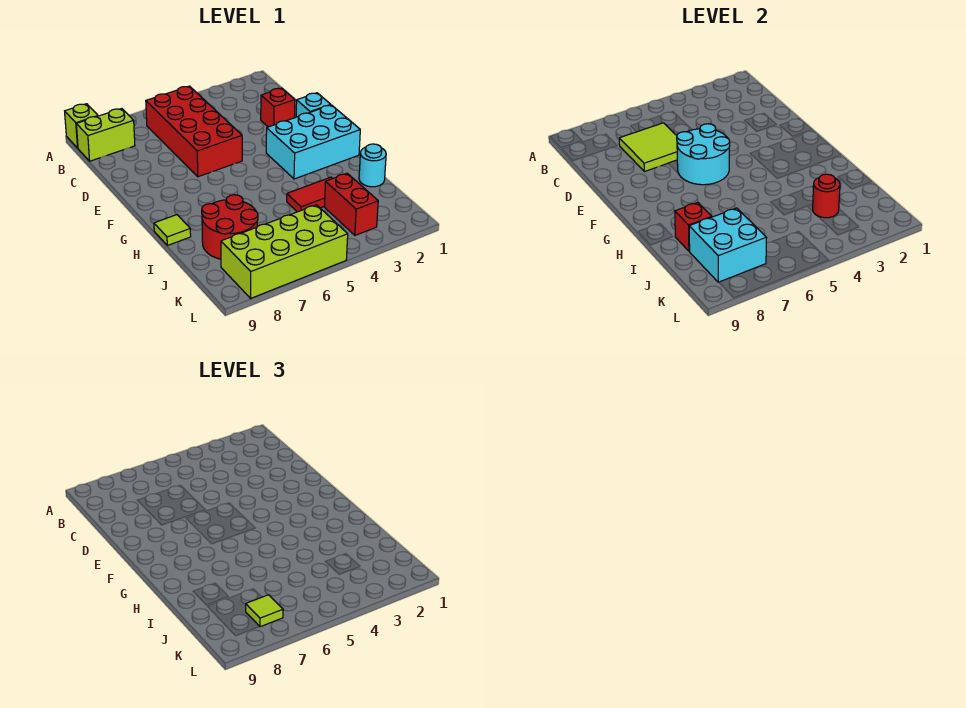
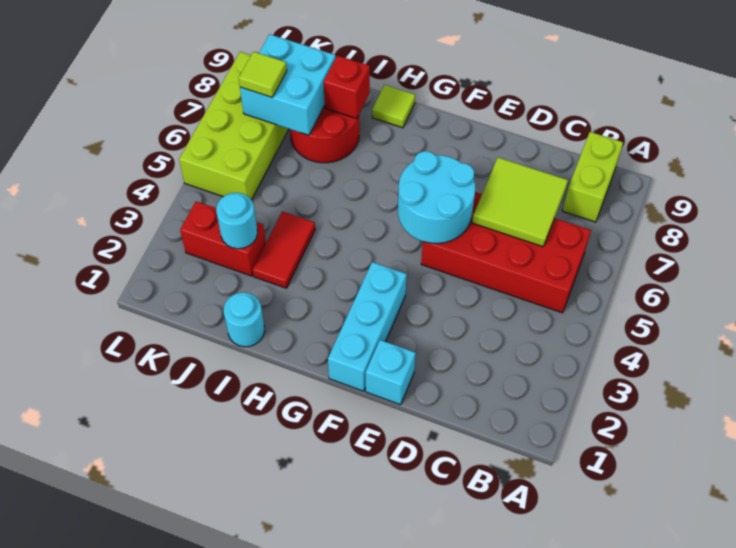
lime 1x1 brick [65,104,98,148] -> none
red 1x1 brick [261,88,295,127] -> none
cyan 2x3 brick [266,105,360,179] -> cyan 1x3 brick [328,262,407,391]
red 1x1 round brick [813,174,840,218] -> cyan 1x1 round brick [216,193,257,249]

